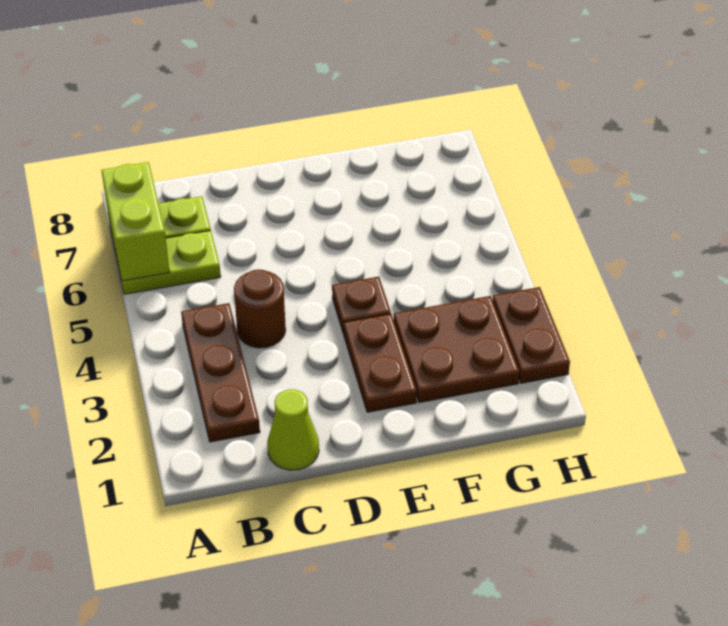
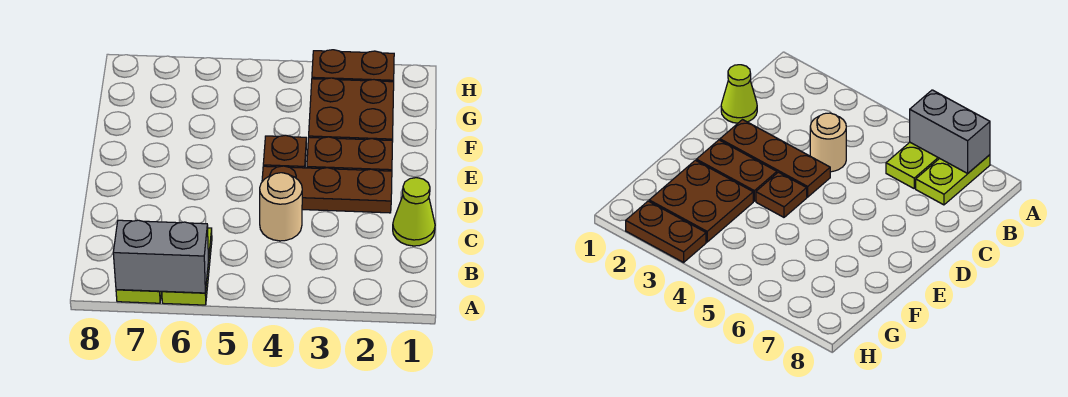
lime 1x2 brick [101,162,170,281] -> grey 1x2 brick [113,220,208,293]
brown 1x3 plate [181,303,260,442] -> brown 1x3 plate moved to [262,166,392,213]
brown 1x1 round brick [234,270,286,348] -> tan 1x1 round brick [260,173,302,241]

